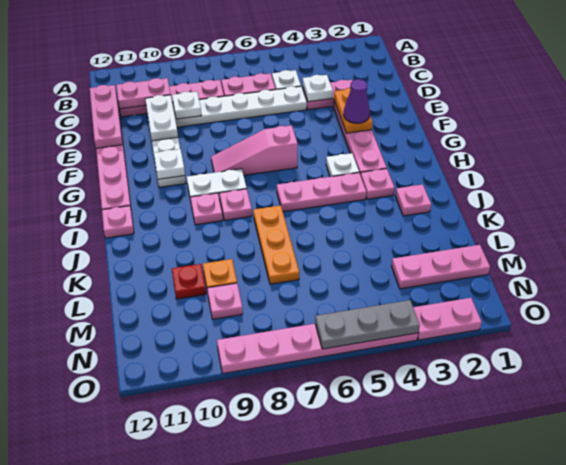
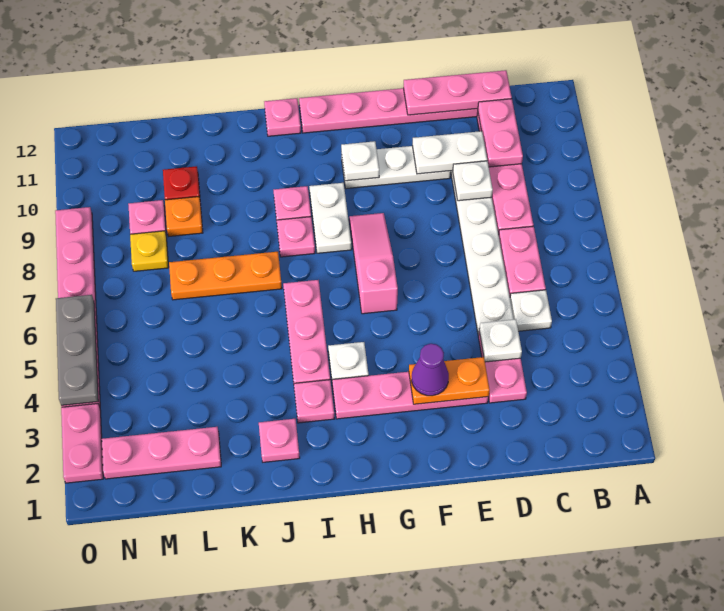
pink 1x3 plate [392,245,490,289] -> pink 1x3 plate turned to [102,427,221,479]
none -> yellow 1x1 plate [130,231,169,271]

